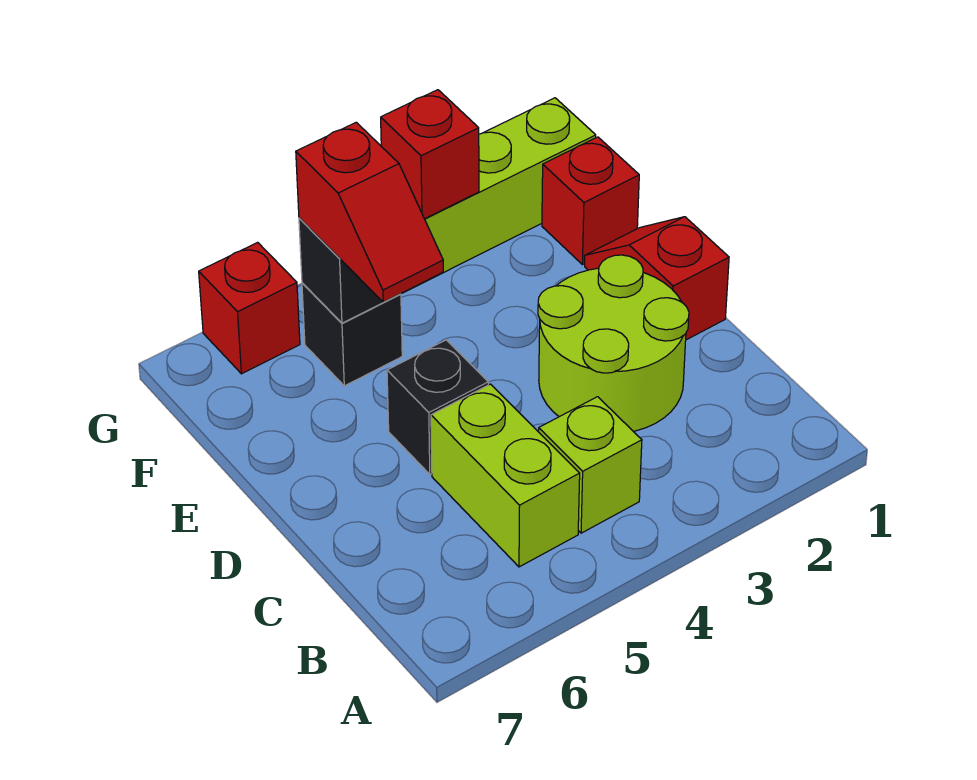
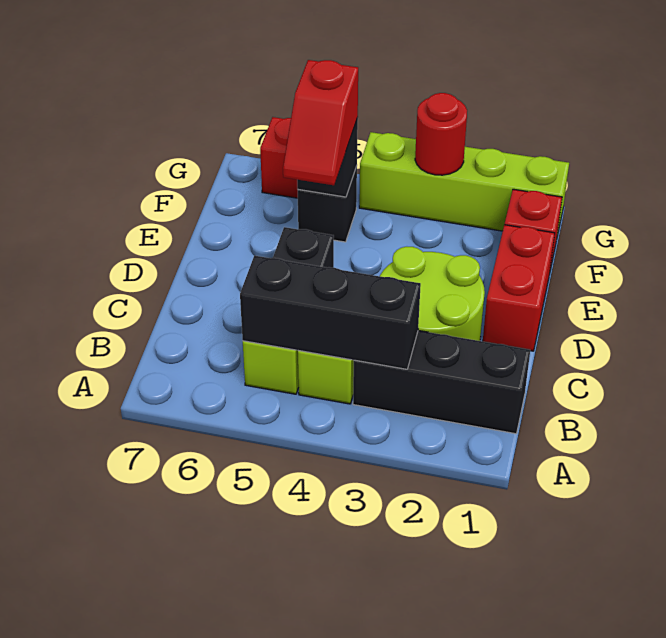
none -> black 1x3 brick [353,331,530,434]
none -> black 1x3 brick [240,256,421,369]
red 1x2 slope [585,217,729,340] -> red 1x2 brick [483,225,555,351]
red 1x1 brick [381,90,479,219] -> red 1x1 round brick [415,93,467,175]

